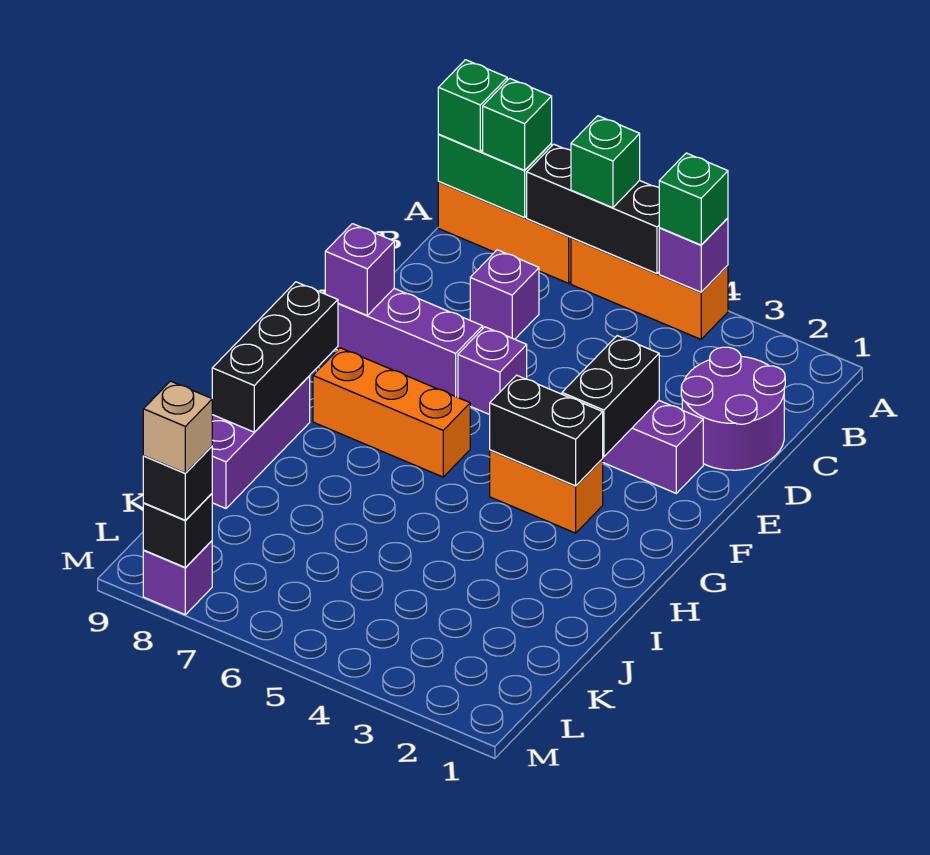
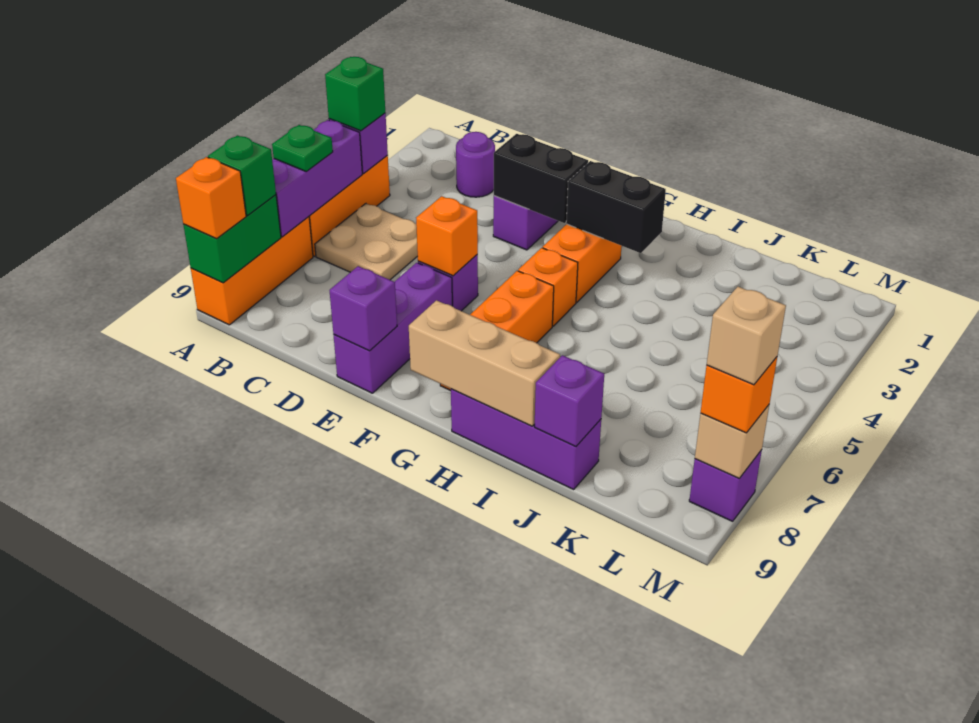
black 1x3 brick [527,144,659,274] -> purple 1x3 brick [272,120,362,237]
green 1x1 brick [571,116,640,208] -> green 1x1 plate [272,125,333,171]
green 1x1 brick [438,60,507,152] -> orange 1x1 brick [176,157,246,239]
none -> tan 2x2 plate [315,204,418,280]
purple 2x2 round brick [681,347,785,470] -> purple 1x1 round brick [456,132,495,197]
purple 1x1 brick [470,250,539,339] -> purple 1x1 brick moved to [535,355,604,446]
none -> orange 1x1 brick [416,196,478,276]
black 1x2 brick [490,375,603,486] -> black 1x2 brick turned to [566,161,666,253]
none -> orange 1x1 brick [518,248,578,326]
black 1x3 brick [212,282,338,432] -> tan 1x3 brick [409,300,560,426]
black 1x1 brick [143,494,212,567] -> tan 1x1 brick [695,405,769,478]
black 1x1 brick [143,446,212,520] -> orange 1x1 brick [701,357,777,433]

